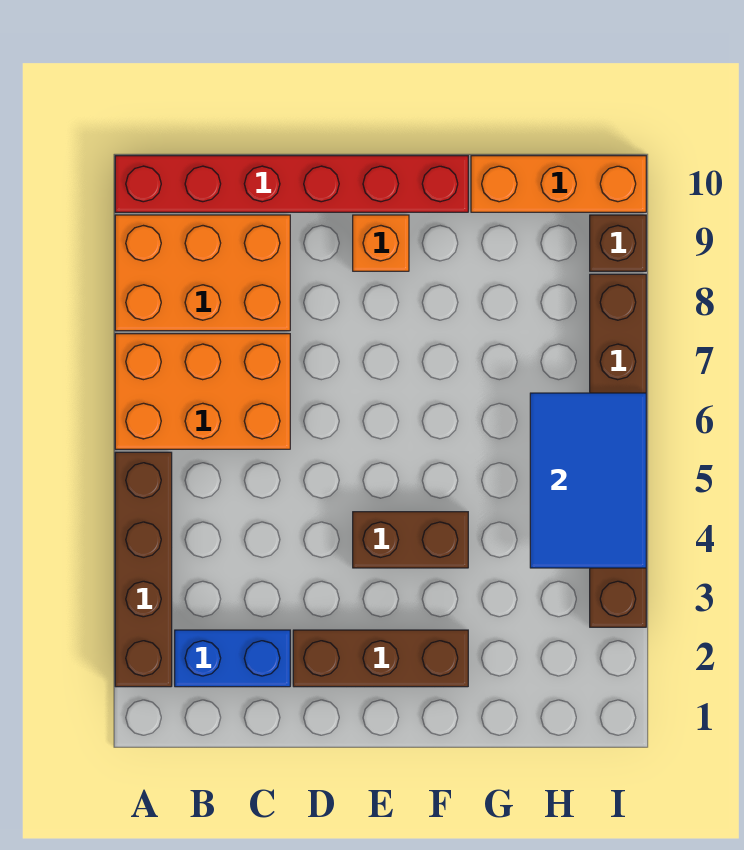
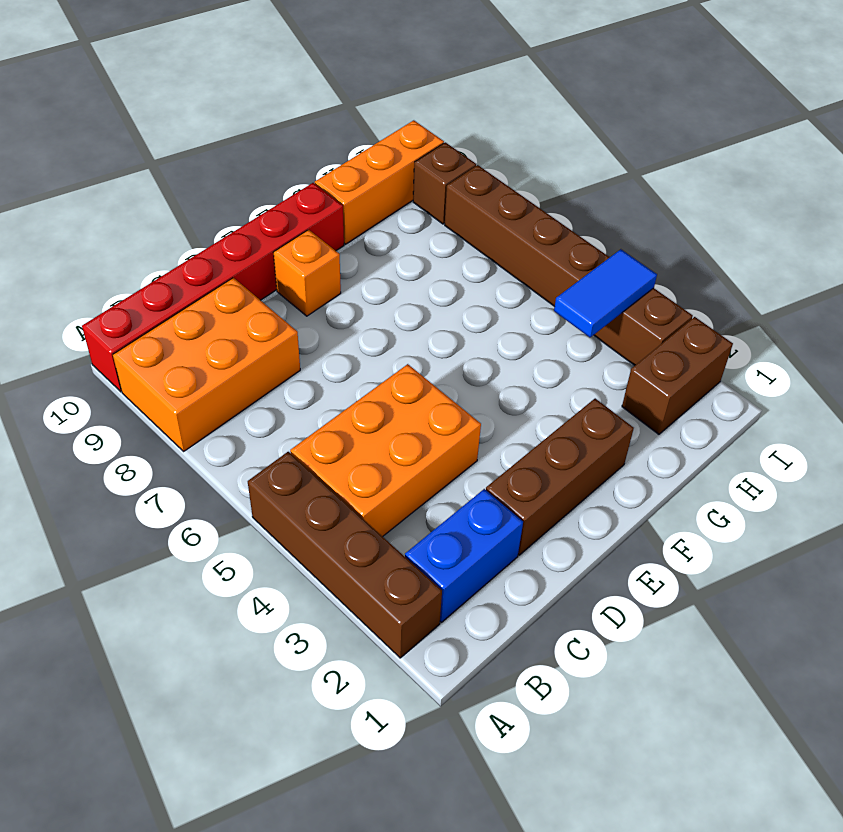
orange 2x3 brick [115,334,290,449] -> orange 2x3 brick moved to [290,364,481,537]
brown 1x2 brick [353,512,468,568] -> brown 1x2 brick moved to [622,317,733,434]
blue 2x3 tile [530,393,646,568] -> blue 1x2 tile [554,249,657,337]

